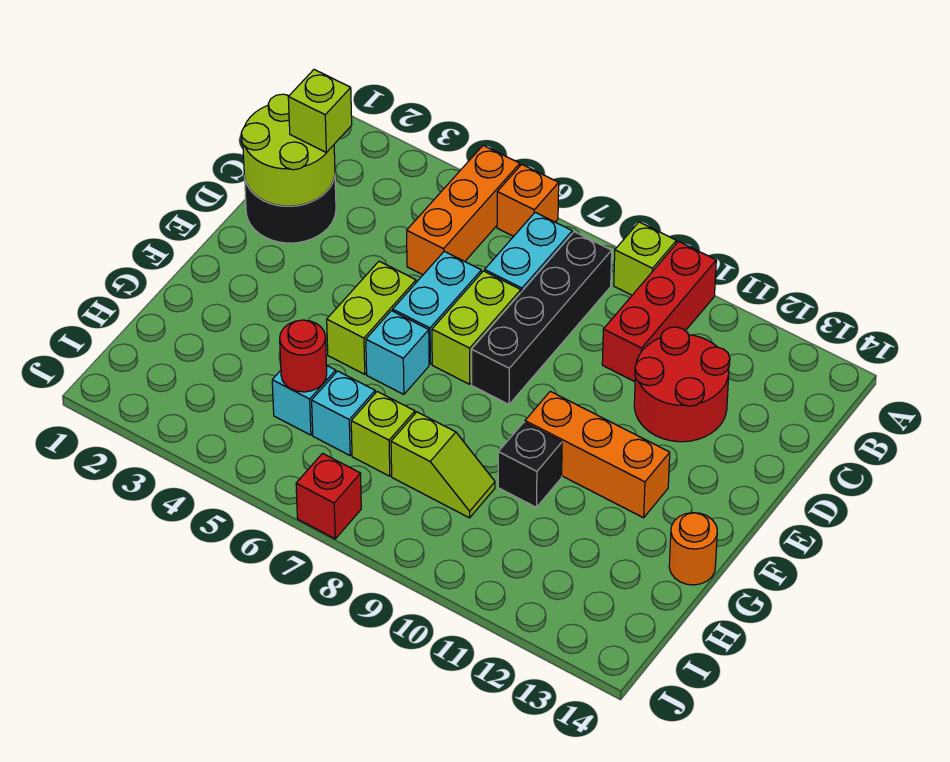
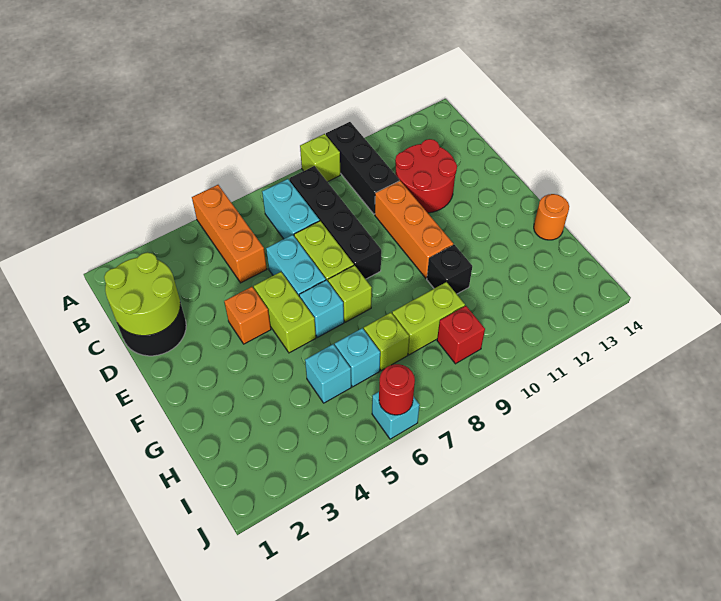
orange 1x1 brick [497,164,559,236] -> orange 1x1 brick moved to [224,287,271,344]
red 1x3 brick [602,242,716,382] -> black 1x3 brick [326,122,399,214]
lime 1x1 brick [288,70,352,153] -> lime 1x1 brick moved to [328,265,372,322]
orange 1x3 brick [525,391,670,518] -> orange 1x3 brick turned to [375,181,453,278]
red 1x1 round brick [280,320,327,392] -> red 1x1 round brick moved to [379,364,415,415]
lime 1x2 slope [391,412,495,518] -> lime 1x2 brick [392,282,465,355]
none -> cyan 1x1 brick [372,392,420,439]
red 1x1 brick [296,453,361,539] -> red 1x1 brick moved to [437,306,485,364]

